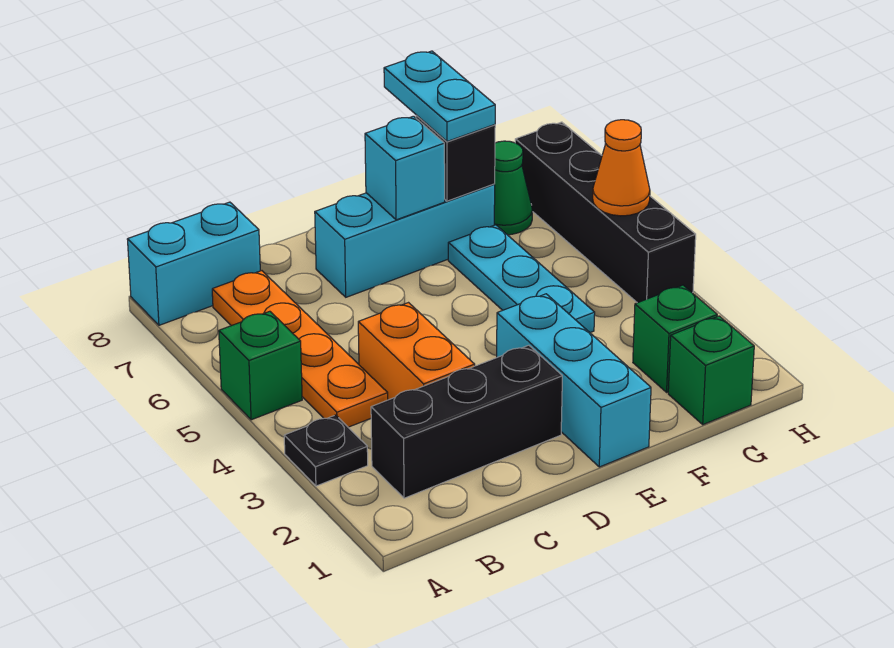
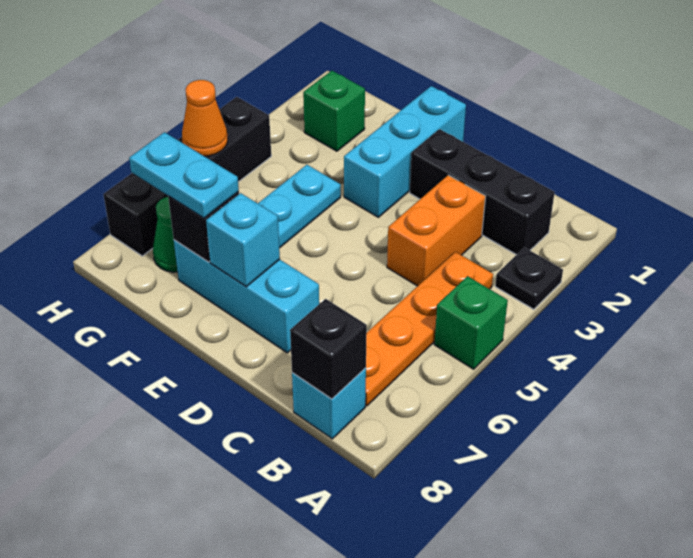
cyan 1x2 brick [127,202,260,325] -> cyan 1x1 brick [292,368,366,439]
none -> black 1x1 brick [290,299,367,399]
cyan 1x2 plate [384,51,495,141] -> cyan 1x2 plate turned to [129,132,239,218]
green 1x1 brick [668,316,754,425] -> none

